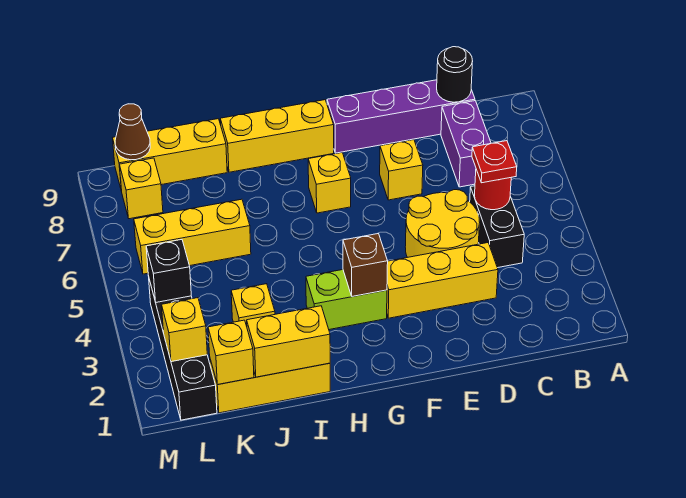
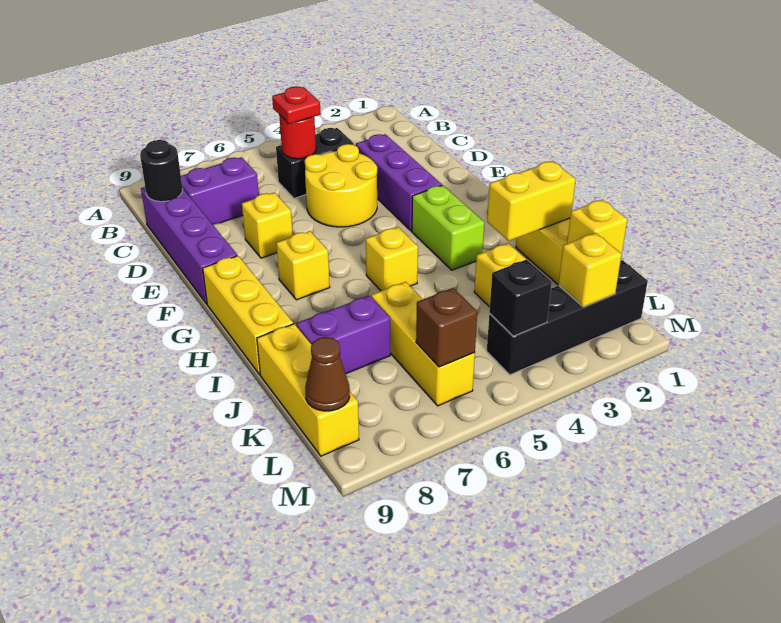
yellow 1x3 brick [387,243,498,318] -> purple 1x3 brick [356,134,442,231]
brown 1x1 brick [343,234,388,297] -> brown 1x1 brick moved to [416,288,477,367]
yellow 1x2 brick [247,306,330,377] -> yellow 1x2 brick turned to [487,161,576,241]
none -> purple 1x2 brick [296,296,390,374]
yellow 1x1 brick [119,158,163,219] -> yellow 1x1 brick moved to [366,227,418,291]

